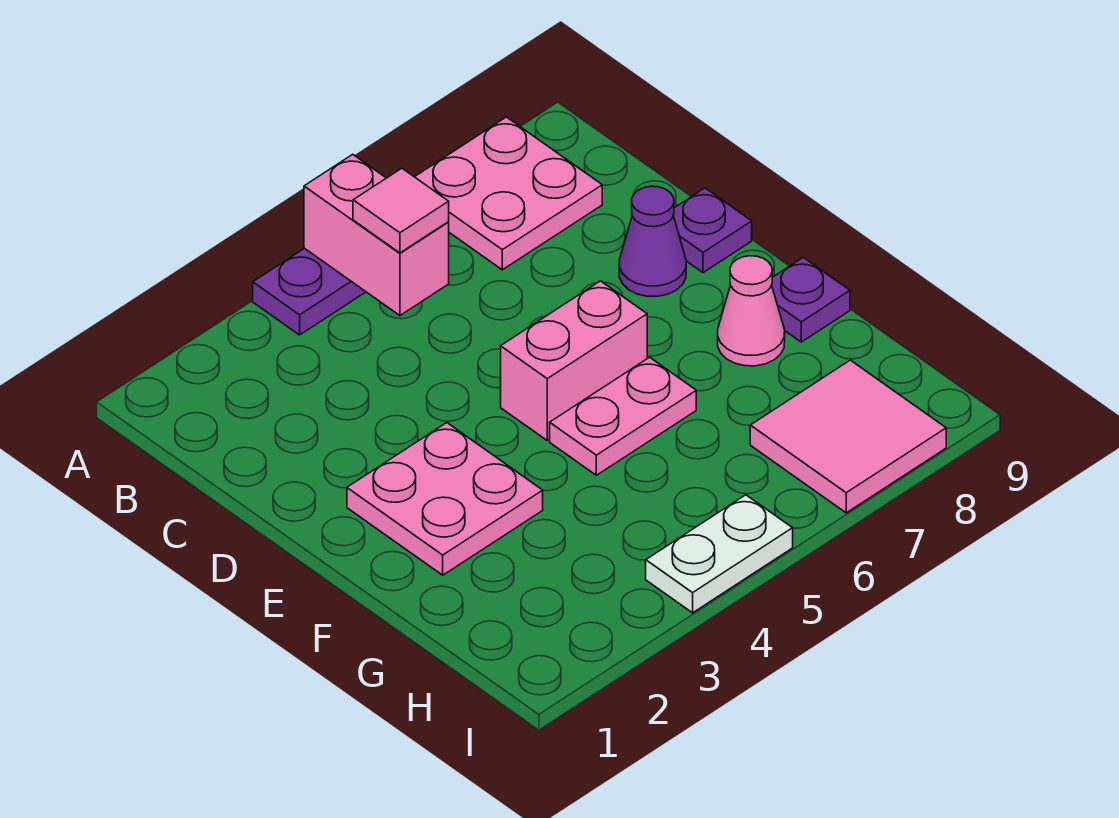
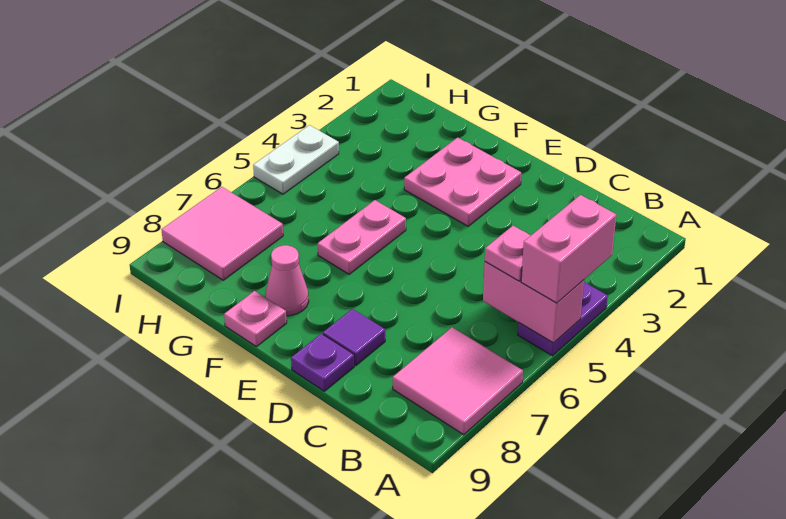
pink 2x2 plate [415,117,602,270] -> pink 2x2 tile [393,327,523,435]
pink 1x1 tile [353,168,449,253] -> pink 1x1 plate [485,226,531,281]
purple 1x1 cone [619,186,686,296] -> purple 1x1 tile [323,309,385,365]
pink 1x2 brick [501,281,647,440] -> pink 1x2 brick moved to [521,195,616,303]
purple 1x1 plate [772,257,850,342] -> pink 1x1 plate [224,291,287,347]

